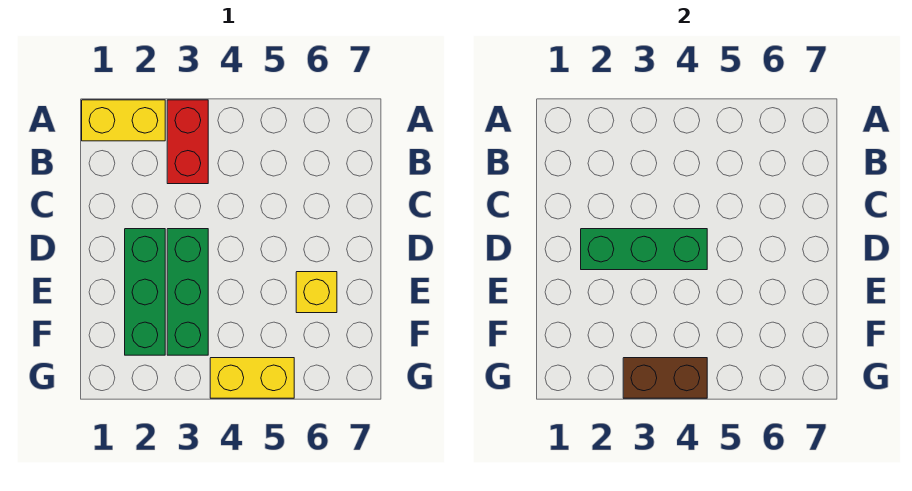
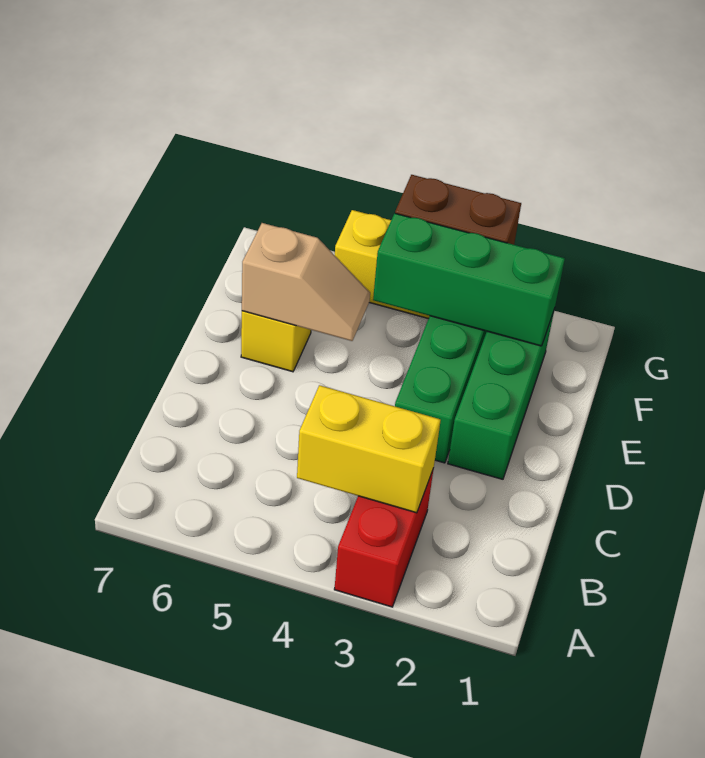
yellow 1x2 brick [82,100,165,141] -> yellow 1x2 brick moved to [297,385,441,513]
green 1x3 brick [581,229,707,270] -> green 1x3 brick moved to [373,213,565,346]
none -> tan 1x2 slope [242,223,370,341]

